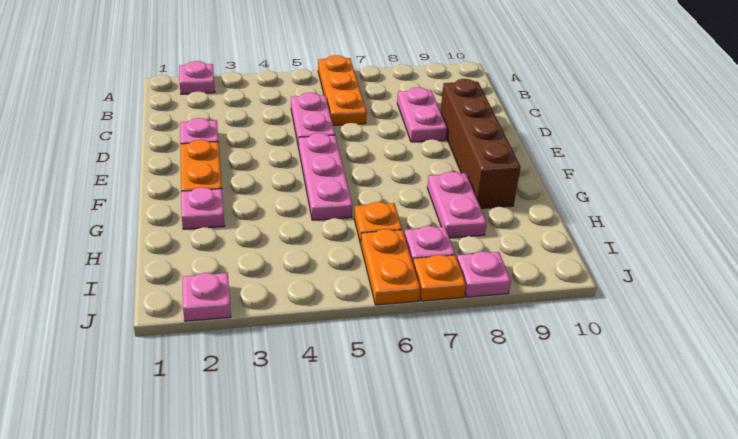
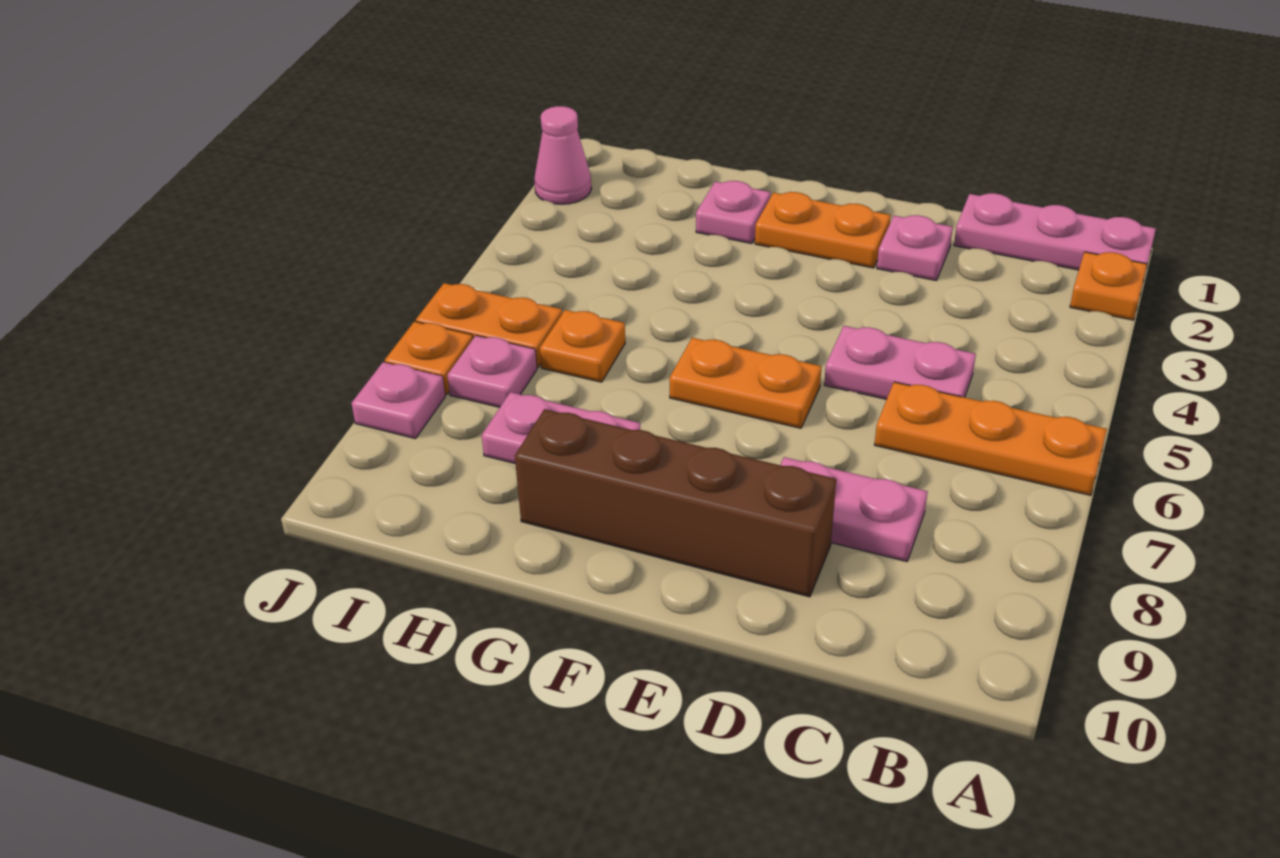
pink 1x1 plate [179,61,215,94] -> orange 1x1 plate [1070,252,1147,320]
pink 1x3 plate [299,133,352,220] -> pink 1x3 plate moved to [954,193,1156,270]
none -> orange 1x2 plate [670,338,822,428]
pink 1x1 plate [183,273,231,321] -> pink 1x1 cone [534,106,592,204]

